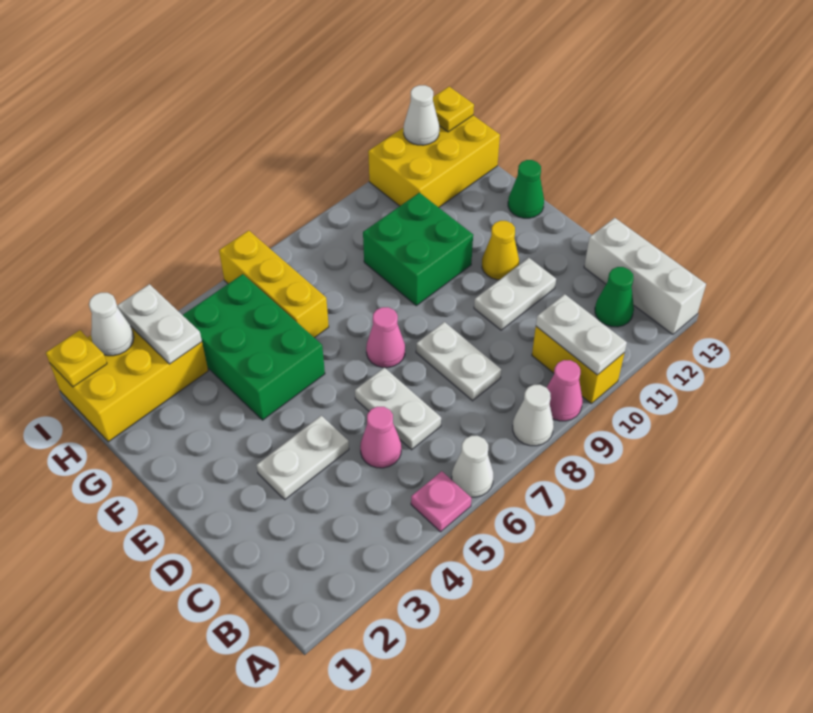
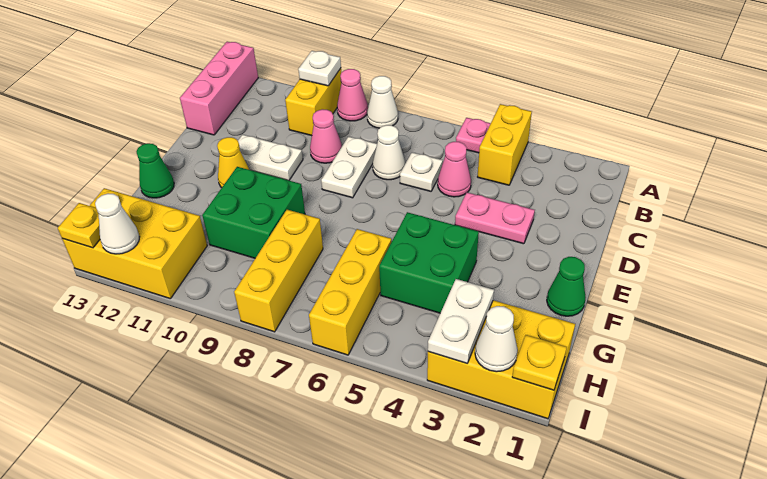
none -> yellow 1x2 brick [478,104,532,185]
white 1x1 cone [452,436,493,497] -> white 1x1 cone moved to [373,125,405,180]
white 1x2 plate [536,294,627,375] -> white 1x1 plate [298,51,341,86]
white 1x3 brick [584,218,706,334] -> pink 1x3 brick [180,42,258,135]
green 1x1 cone [595,267,634,327] -> green 1x1 cone moved to [547,257,586,316]
white 1x2 plate [355,367,441,450] -> white 1x1 plate [400,152,443,191]
white 1x2 plate [256,416,349,500] -> pink 1x2 plate [455,192,535,244]
pink 1x1 cone [366,307,405,368] -> pink 1x1 cone moved to [310,109,342,163]
green 2x3 brick [183,274,325,420] -> green 2x2 brick [379,212,479,313]
none -> yellow 1x3 brick [234,210,323,332]

